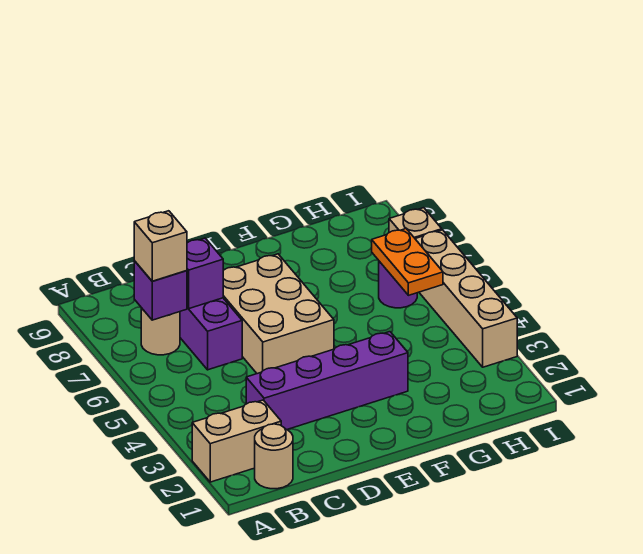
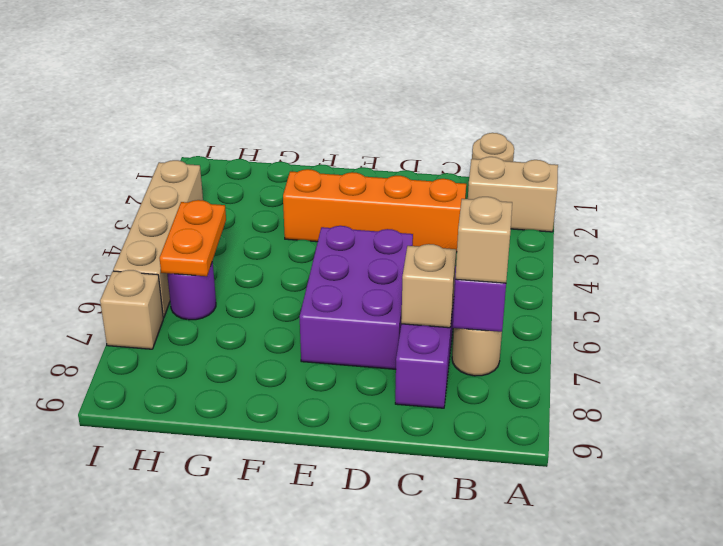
purple 1x4 brick [246,332,408,430] -> orange 1x4 brick [283,169,466,252]
purple 1x1 brick [187,238,223,309] -> tan 1x1 brick [401,244,456,328]
tan 2x3 brick [223,254,334,374] -> purple 2x3 brick [300,226,413,369]

